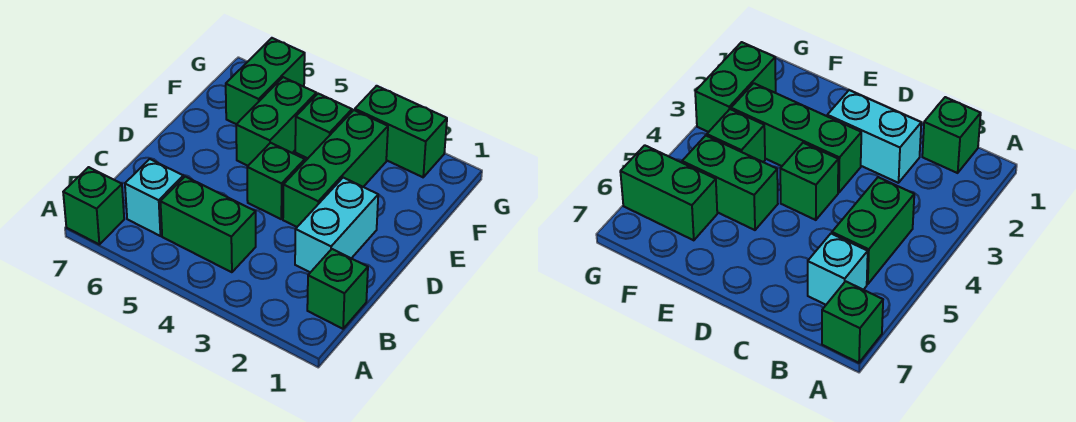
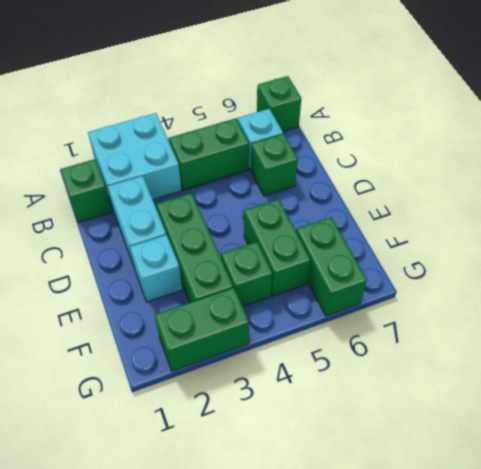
none -> cyan 2x2 brick [88,113,182,208]
green 1x1 brick [247,143,305,219] -> green 1x1 brick moved to [251,134,298,196]
none -> cyan 1x1 brick [130,235,183,302]

